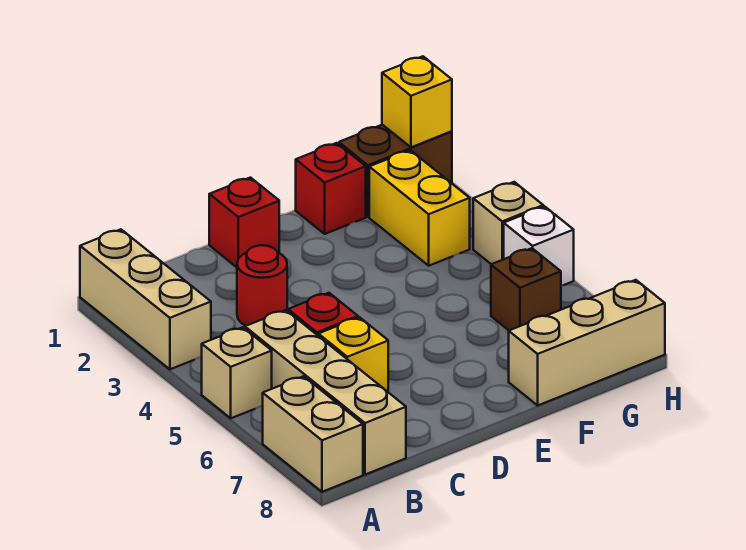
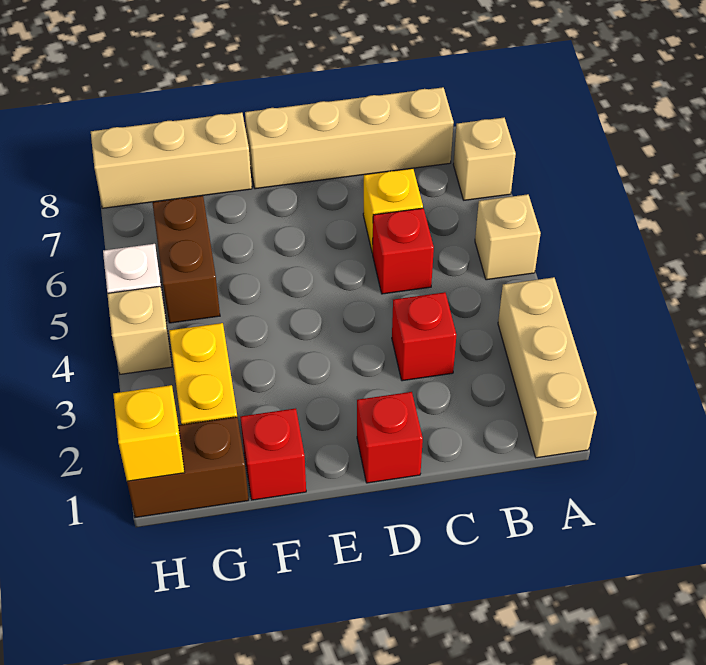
tan 1x2 brick [263,376,363,492] -> tan 1x1 brick [453,118,516,200]
tan 1x4 brick [245,310,406,475] -> tan 1x4 brick turned to [245,87,454,189]
red 1x1 round brick [237,245,287,326] -> red 1x1 brick [392,292,456,381]
brown 1x1 brick [491,248,561,330] -> brown 1x2 brick [153,196,220,323]

